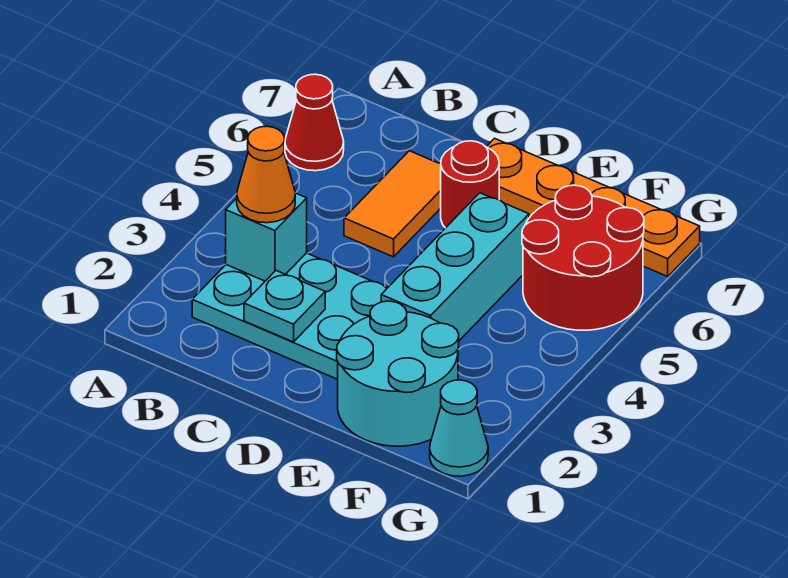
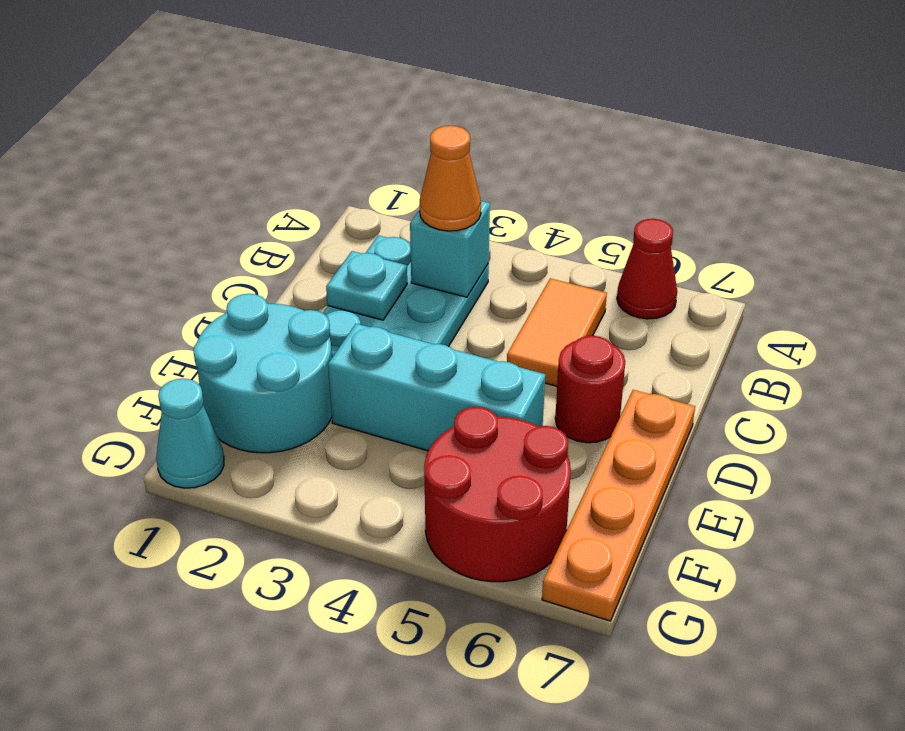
orange 1x2 tile [344,151,441,257] -> orange 1x2 tile turned to [507,278,607,386]

